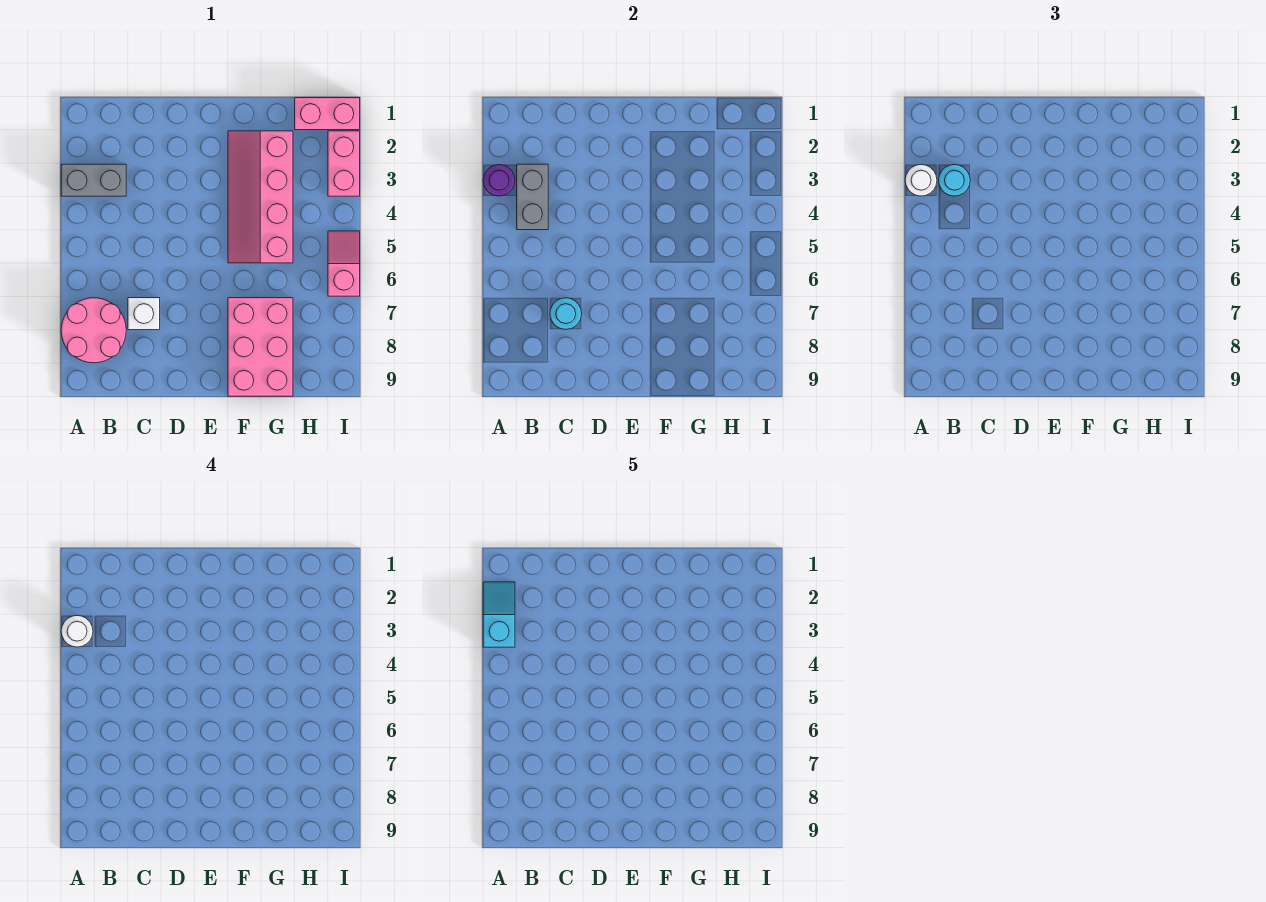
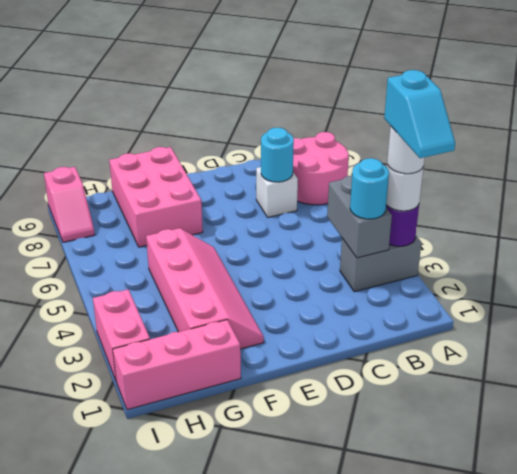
pink 1x2 brick [295,98,360,130] -> pink 1x3 brick [113,320,241,410]
pink 1x2 slope [328,231,360,296] -> pink 1x2 slope moved to [44,167,95,242]

